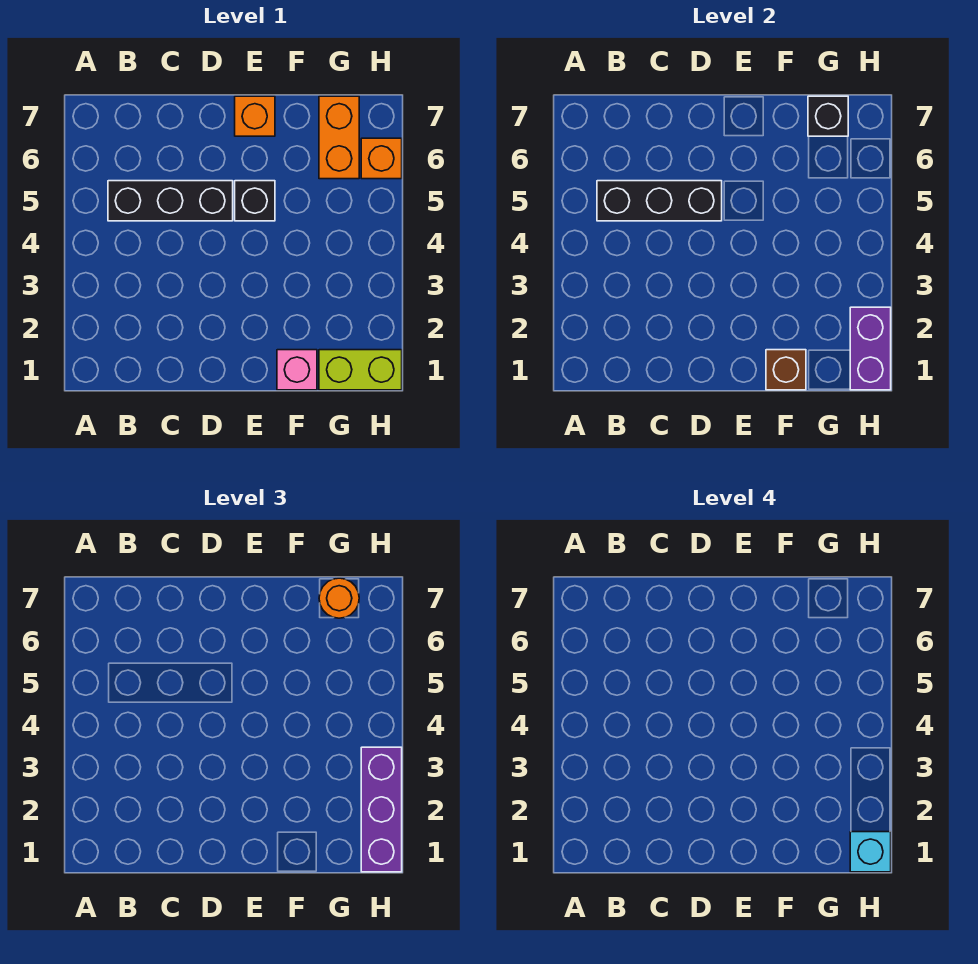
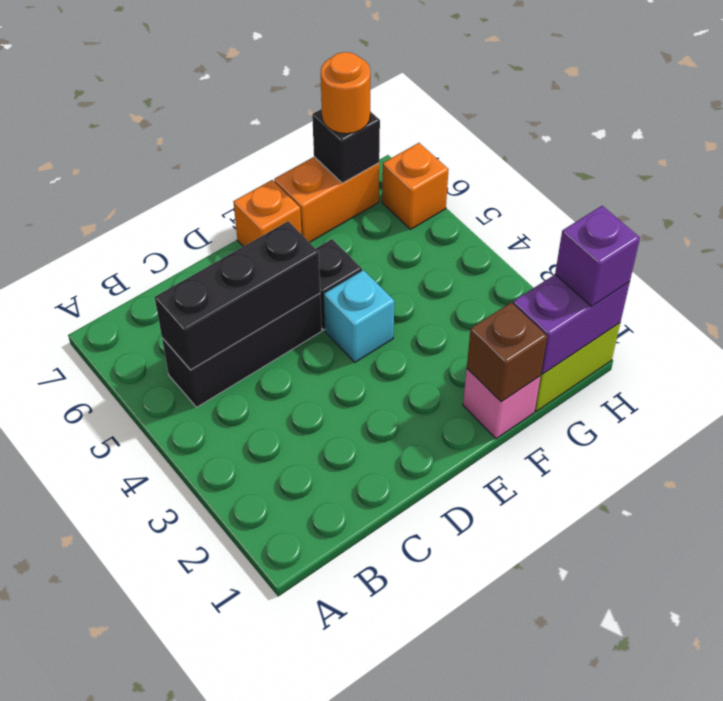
orange 1x2 brick [319,96,359,179] -> orange 1x2 brick turned to [274,157,379,243]
purple 1x2 brick [850,307,891,390] -> purple 1x2 brick turned to [513,275,630,374]
purple 1x3 brick [361,747,402,872] -> purple 1x1 brick [555,206,640,307]
cyan 1x1 brick [850,832,891,872] -> cyan 1x1 brick moved to [324,270,394,362]

